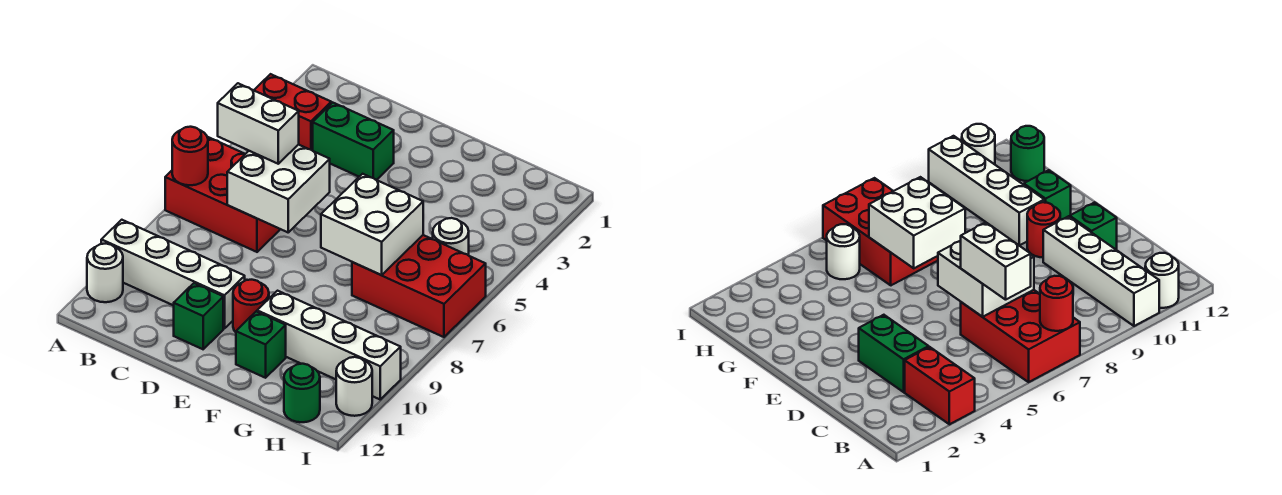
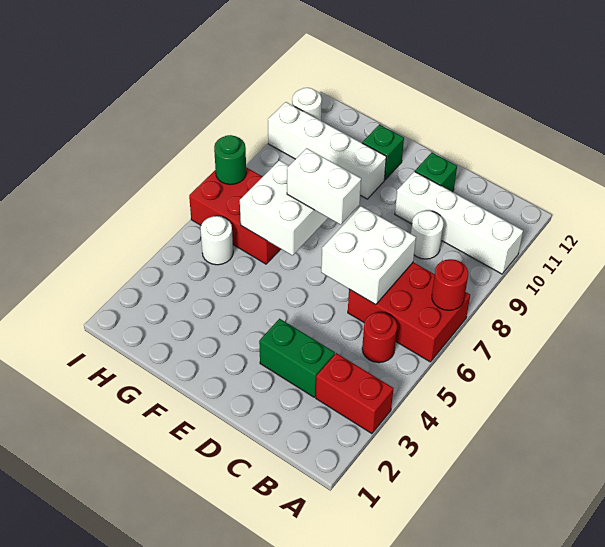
white 1x1 round brick [87,244,123,302] -> white 1x1 round brick moved to [411,211,444,259]
white 1x2 brick [218,83,299,164] -> white 1x2 brick moved to [287,148,361,225]
red 1x1 round brick [233,280,269,332] -> red 1x1 round brick moved to [362,312,397,363]
green 1x1 round brick [284,364,320,422] -> green 1x1 round brick moved to [214,135,246,185]

